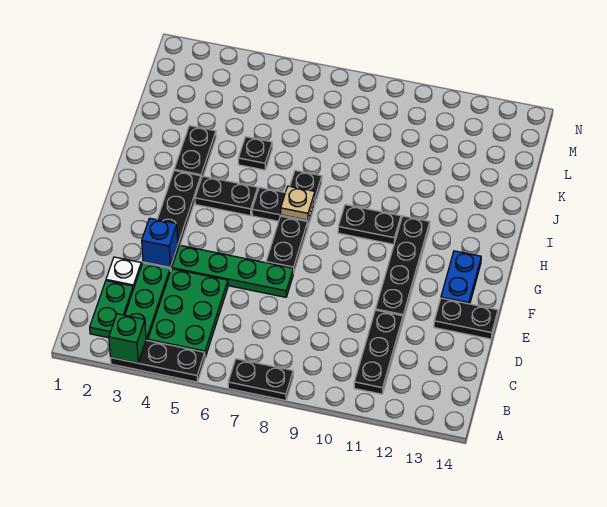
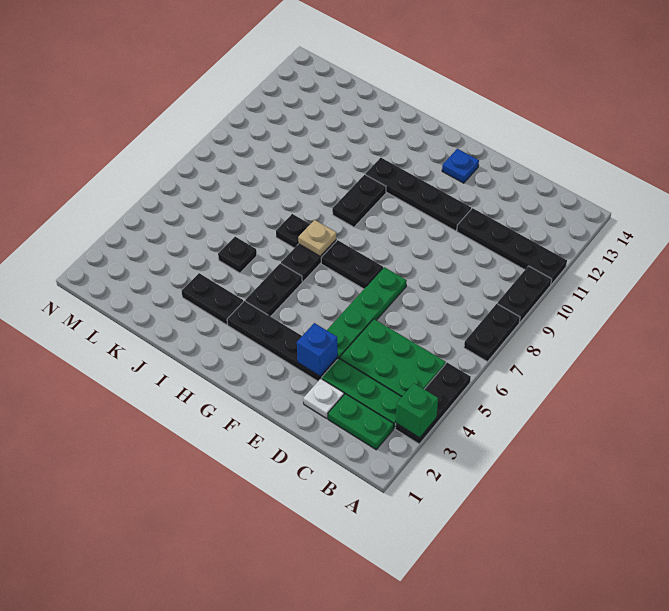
black 1x3 plate [354,310,403,394] -> black 1x4 plate [457,208,567,284]
black 1x2 plate [434,298,498,339] -> black 1x2 plate moved to [497,266,552,322]
blue 1x2 plate [441,251,481,304] -> blue 1x1 plate [442,149,479,183]

